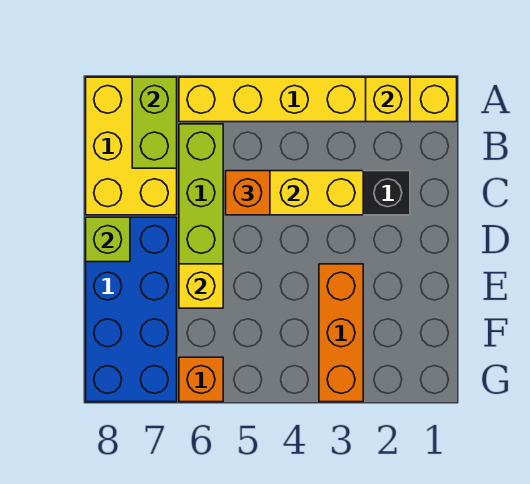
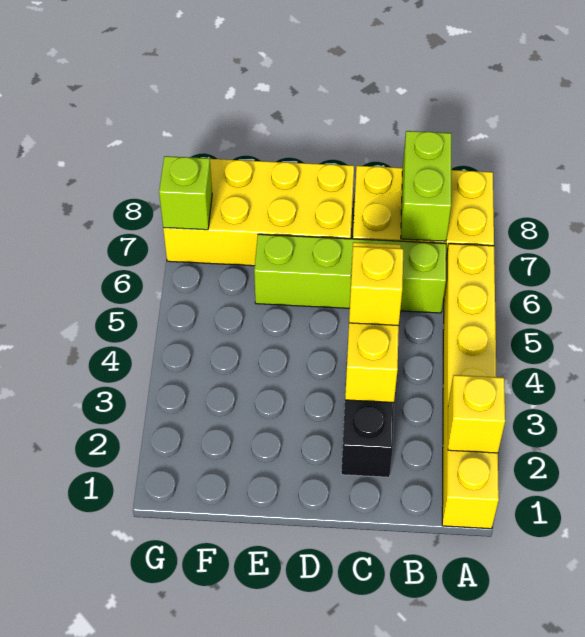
lime 1x2 brick [132,77,177,168] -> lime 1x2 brick turned to [401,131,451,241]
orange 1x1 brick [226,171,270,215] -> none
blue 2x4 brick [86,217,177,402] -> yellow 2x4 brick [163,159,354,266]
lime 1x1 brick [86,217,130,262] -> lime 1x1 brick moved to [159,156,212,230]
orange 1x3 brick [319,264,363,402] -> none
yellow 1x1 brick [179,264,223,308] -> yellow 1x1 brick moved to [349,246,403,326]
orange 1x1 brick [179,357,223,402] -> none

